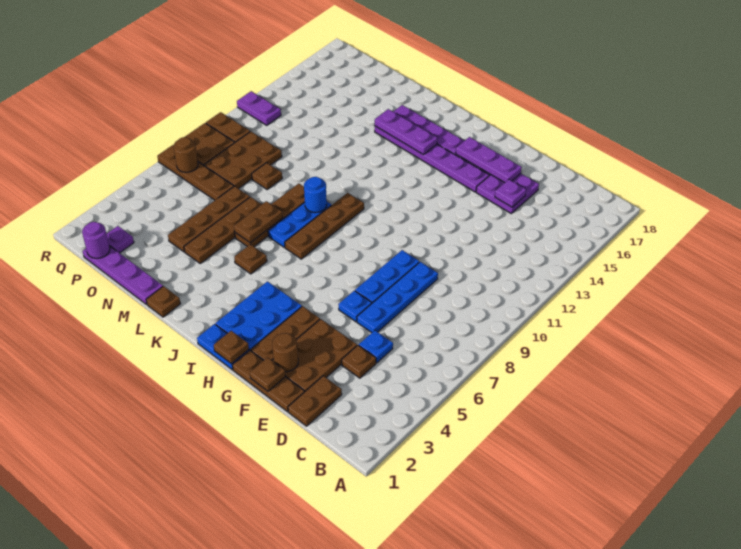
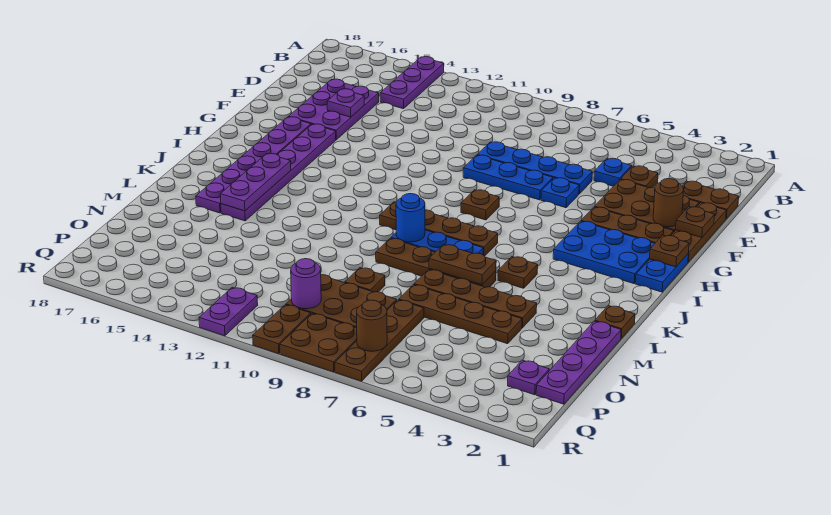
purple 2x2 plate [476,174,539,213] -> purple 2x3 plate [289,79,379,140]
purple 1x3 plate [456,137,522,183] -> purple 1x3 plate moved to [380,57,444,109]
none -> brown 1x1 plate [461,190,499,220]
purple 1x1 round brick [82,222,110,258] -> purple 1x1 round brick moved to [291,259,321,309]

